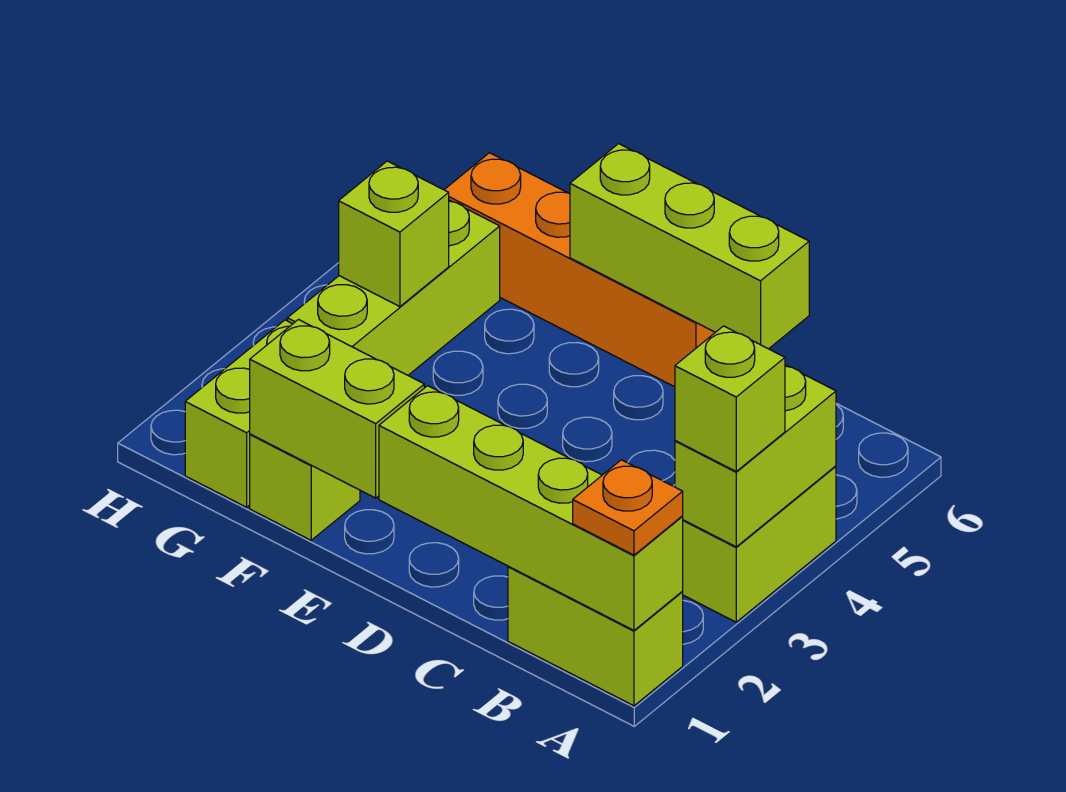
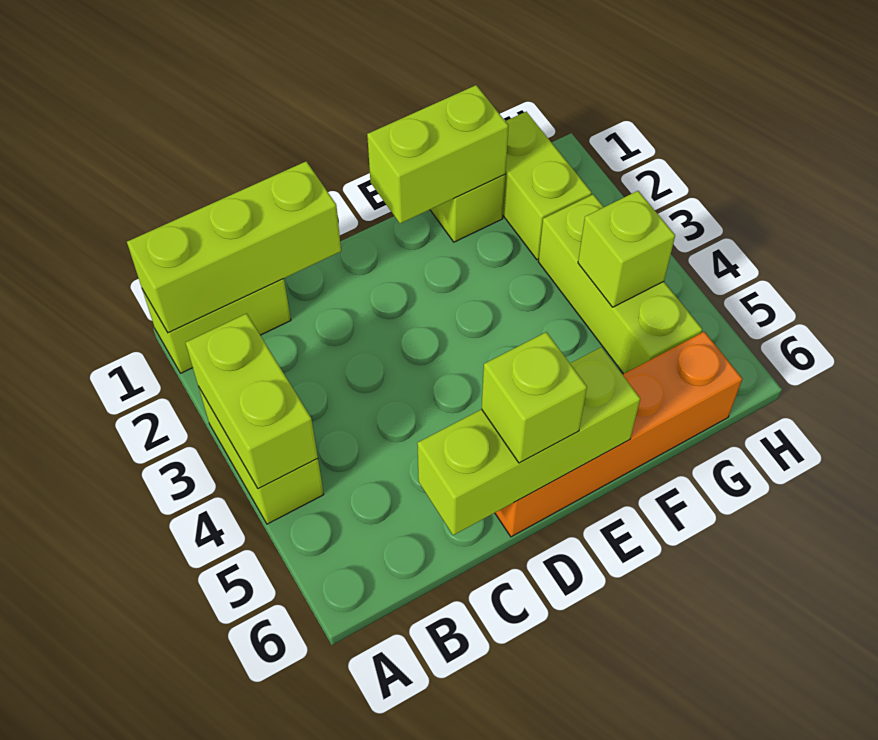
lime 1x4 brick [379,386,683,630] -> lime 1x3 brick [127,161,341,333]
orange 1x1 plate [573,460,683,555] -> none
lime 1x1 brick [675,326,785,471] -> lime 1x1 brick moved to [481,332,587,463]

